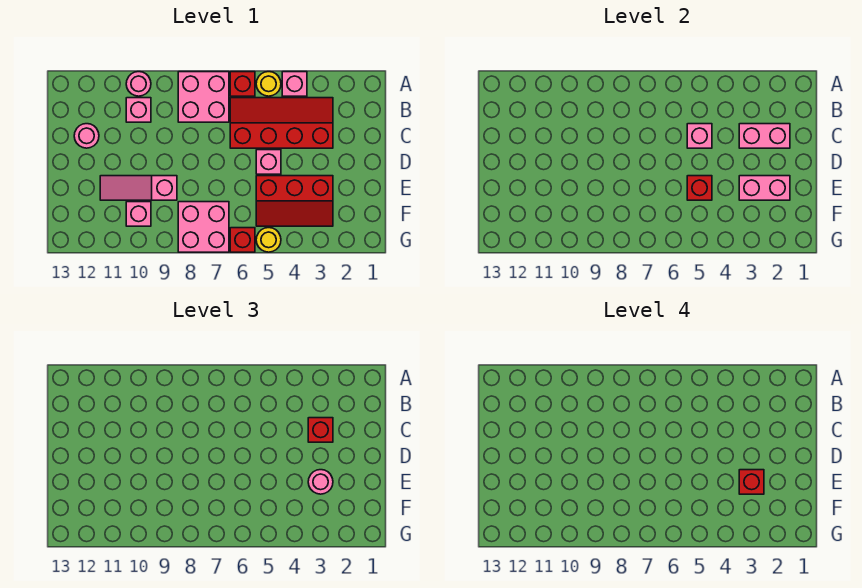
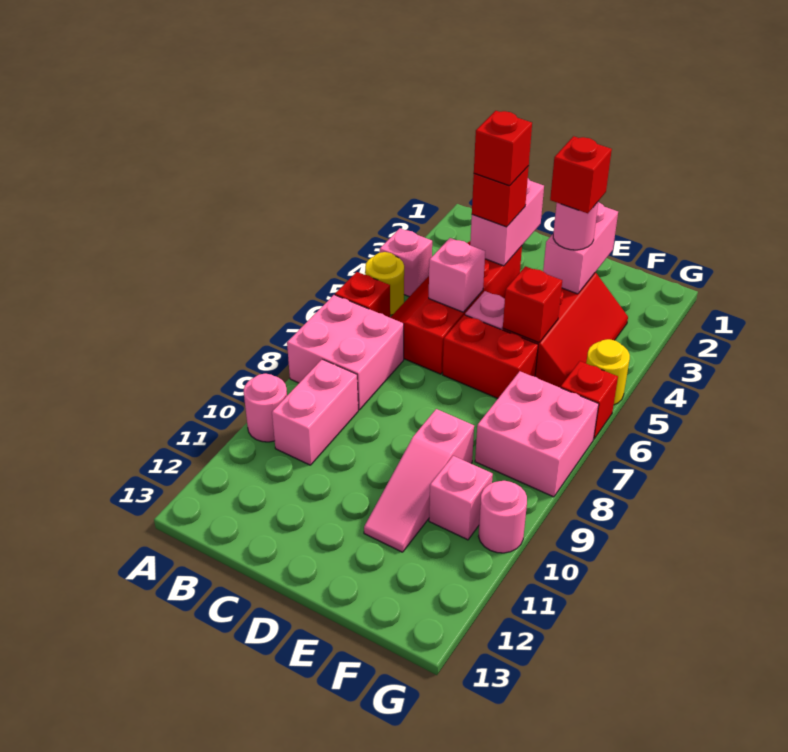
pink 1x1 brick [126,98,151,122] -> pink 1x2 brick [272,359,358,465]
none -> red 1x1 brick [474,111,532,186]
pink 1x1 round brick [74,124,99,148] -> pink 1x1 round brick moved to [478,481,527,553]
none -> red 1x2 brick [443,315,538,398]

